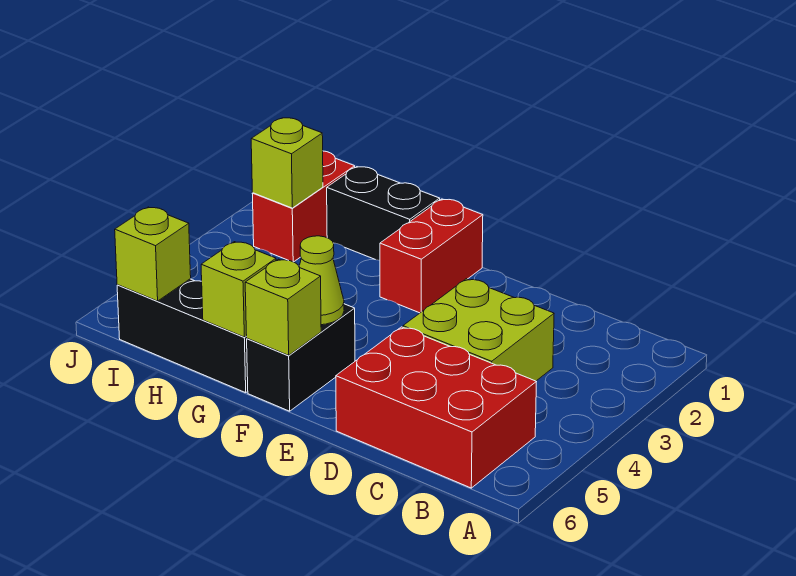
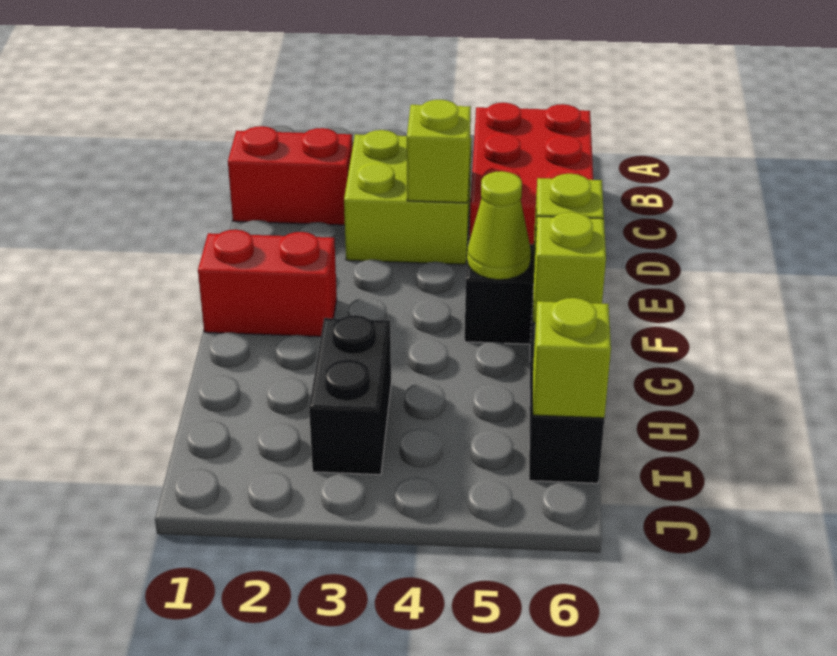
black 1x2 brick [327,167,440,260] -> black 1x2 brick moved to [309,315,391,475]
red 1x2 brick [252,151,355,262] -> red 1x2 brick moved to [228,126,352,225]
lime 1x1 brick [251,118,323,208] -> lime 1x1 brick moved to [407,100,471,203]

